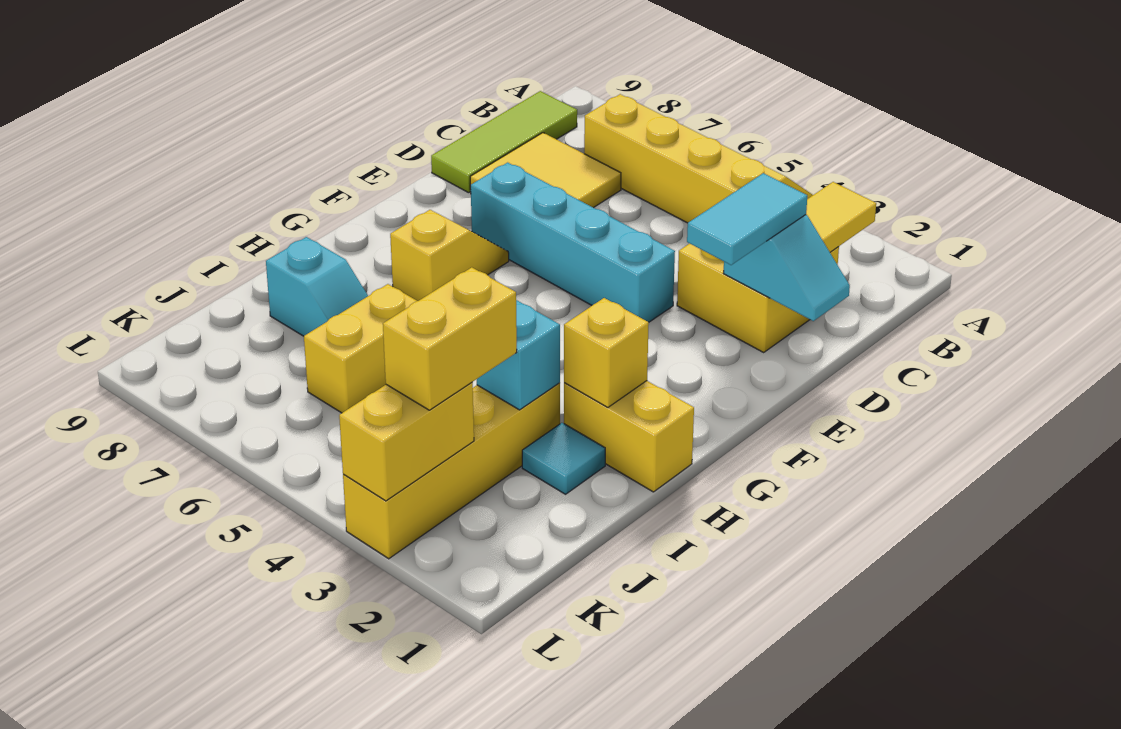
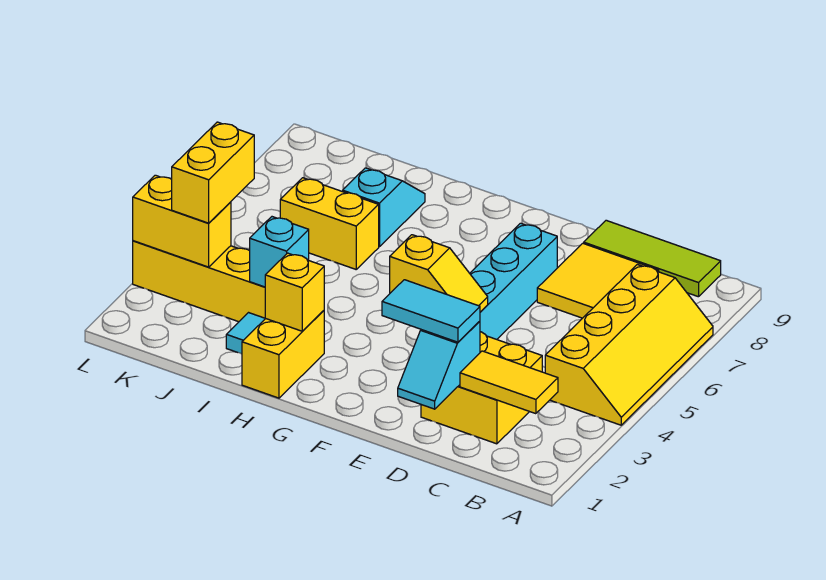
yellow 1x2 slope [390,210,509,301] -> yellow 1x2 slope moved to [390,235,488,312]
cyan 1x2 slope [266,237,368,336] -> cyan 1x2 slope turned to [343,168,425,247]
yellow 1x2 brick [383,267,517,410] -> yellow 1x2 brick turned to [172,122,254,223]

